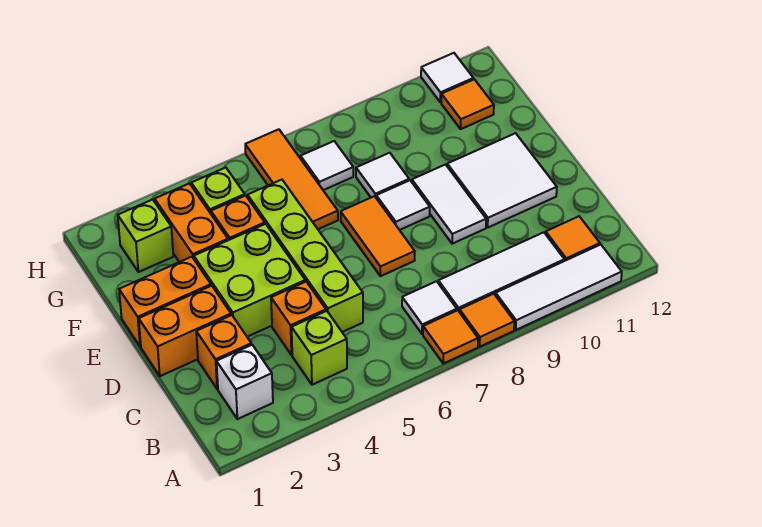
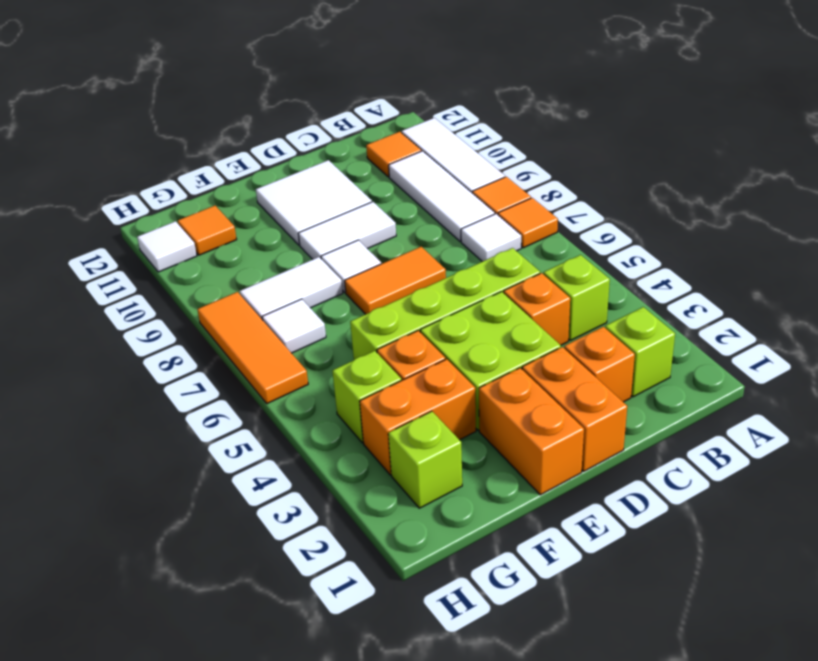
white 1x1 brick [217,345,273,419] -> lime 1x1 brick [605,307,675,397]
orange 1x3 tile [245,129,338,229] -> orange 1x3 tile turned to [197,292,308,404]
white 1x1 tile [356,153,409,197] -> white 1x2 tile [240,257,343,319]

